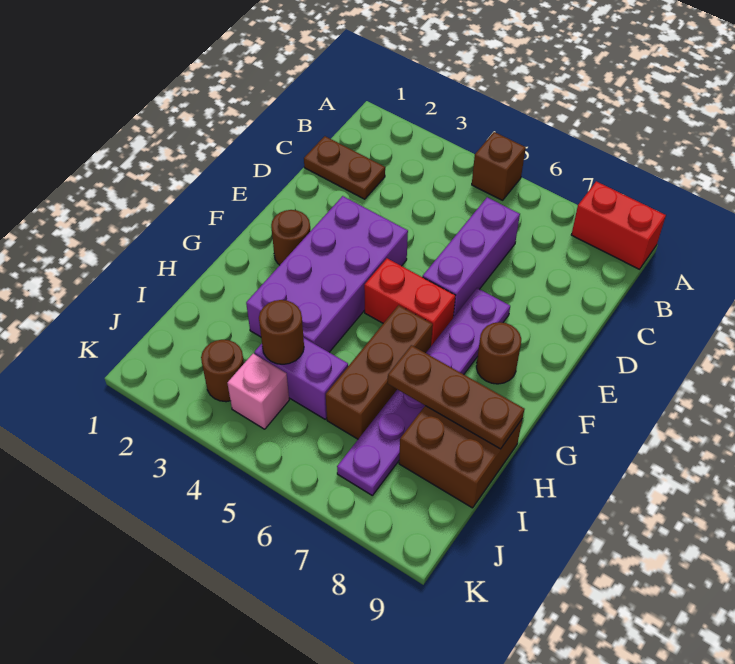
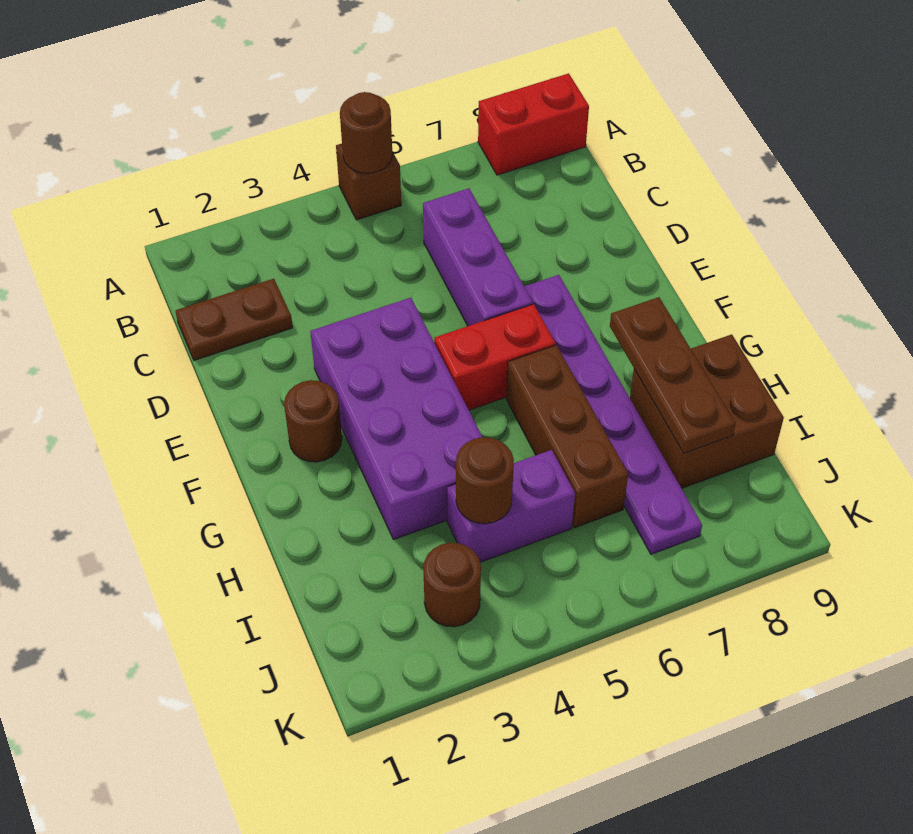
brown 1x1 round brick [476,322,521,384] -> brown 1x1 round brick moved to [340,92,392,173]
brown 1x3 plate [388,345,525,449] -> brown 1x3 plate turned to [610,297,736,453]
pink 1x1 brick [227,354,289,429] -> none

